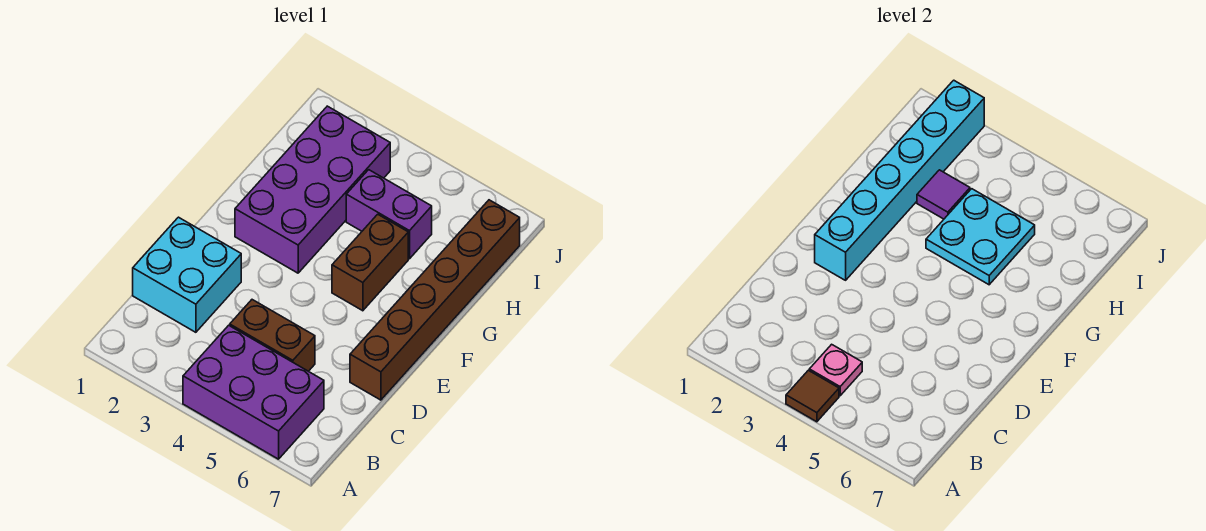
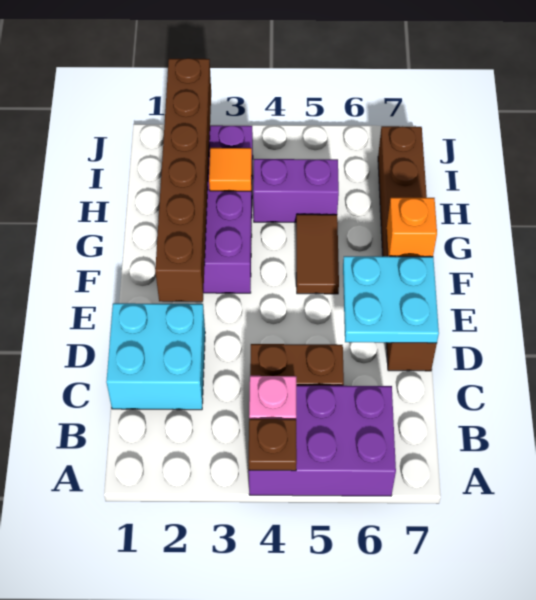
brown 1x1 tile [786,370,839,422] -> brown 1x1 plate [249,419,297,471]
cyan 1x6 brick [815,80,984,280] -> brown 1x6 brick [155,58,211,302]
brown 1x2 brick [332,214,408,311] -> brown 1x2 tile [296,214,339,294]
none -> orange 1x1 brick [387,198,437,257]
cyan 2x2 plate [926,189,1035,285] -> cyan 2x2 plate moved to [343,256,439,343]
purple 1x1 tile [917,170,970,219] -> orange 1x1 tile [209,148,252,191]

